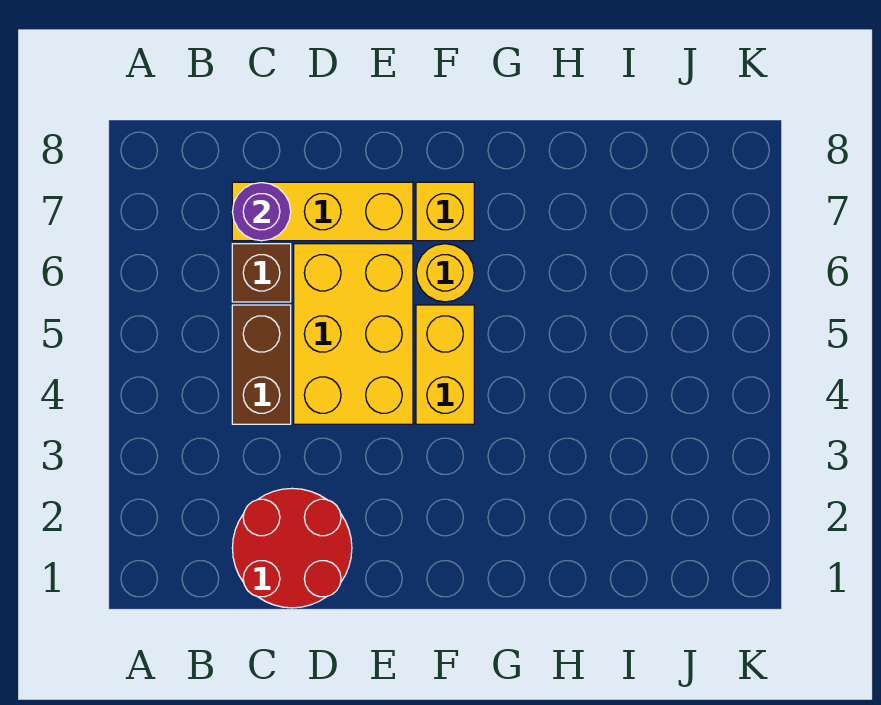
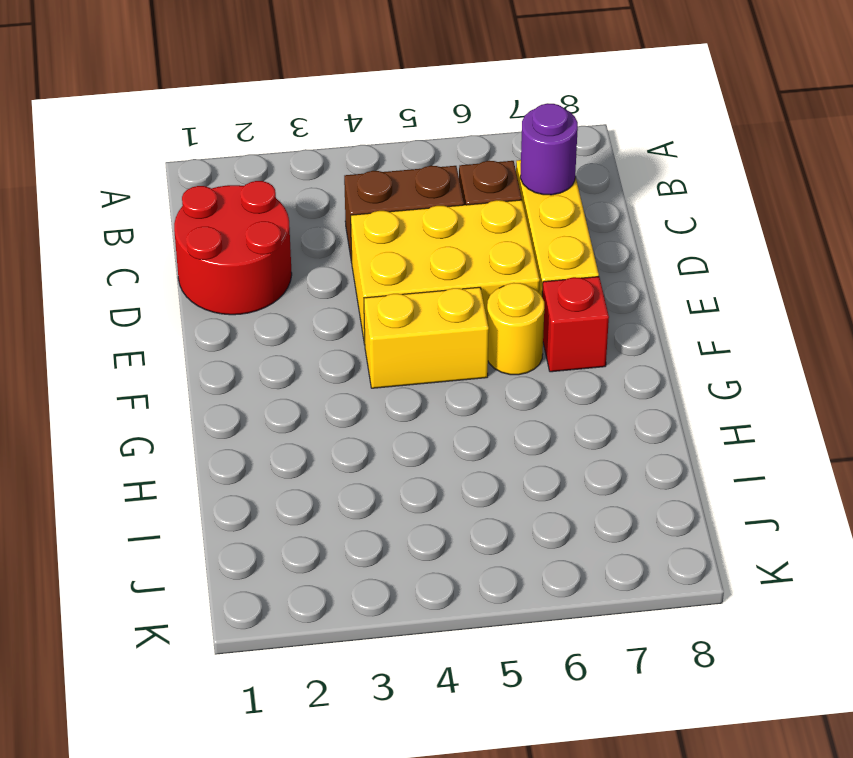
yellow 1x1 brick [416,182,474,241] -> red 1x1 brick [542,277,609,372]

